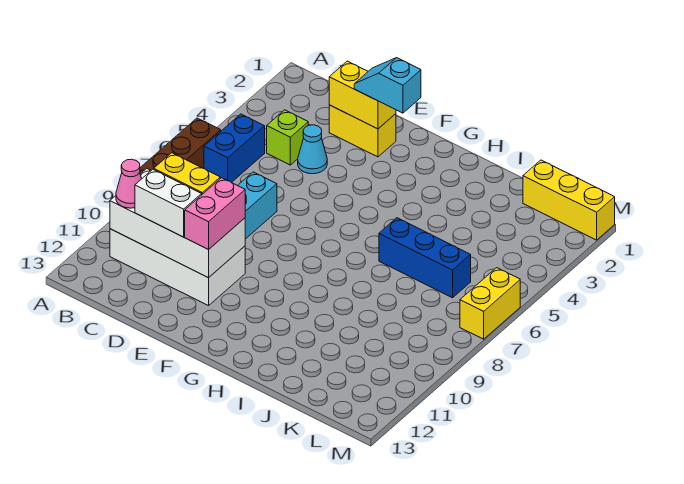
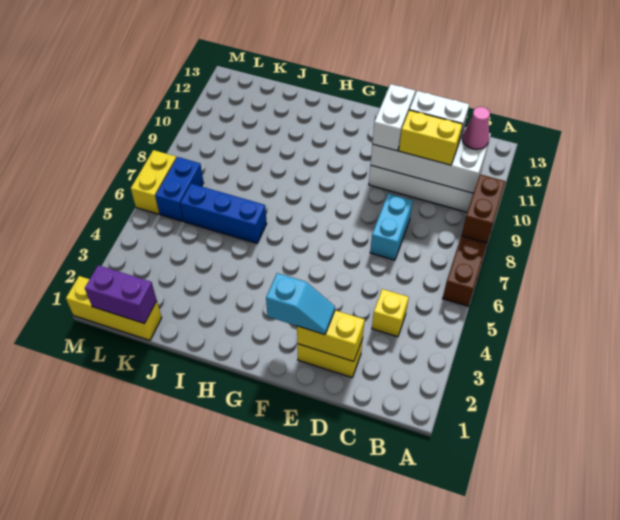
none -> brown 1x2 brick [461,174,506,243]
blue 1x2 brick [204,114,265,183] -> blue 1x2 brick moved to [155,157,204,221]
lime 1x1 brick [267,110,308,165] -> yellow 1x1 brick [372,289,409,337]
cyan 1x1 cone [298,125,327,174] -> none
pink 1x2 brick [185,178,245,250] -> white 1x2 brick [372,84,415,151]
none -> purple 1x2 brick [85,265,157,324]

